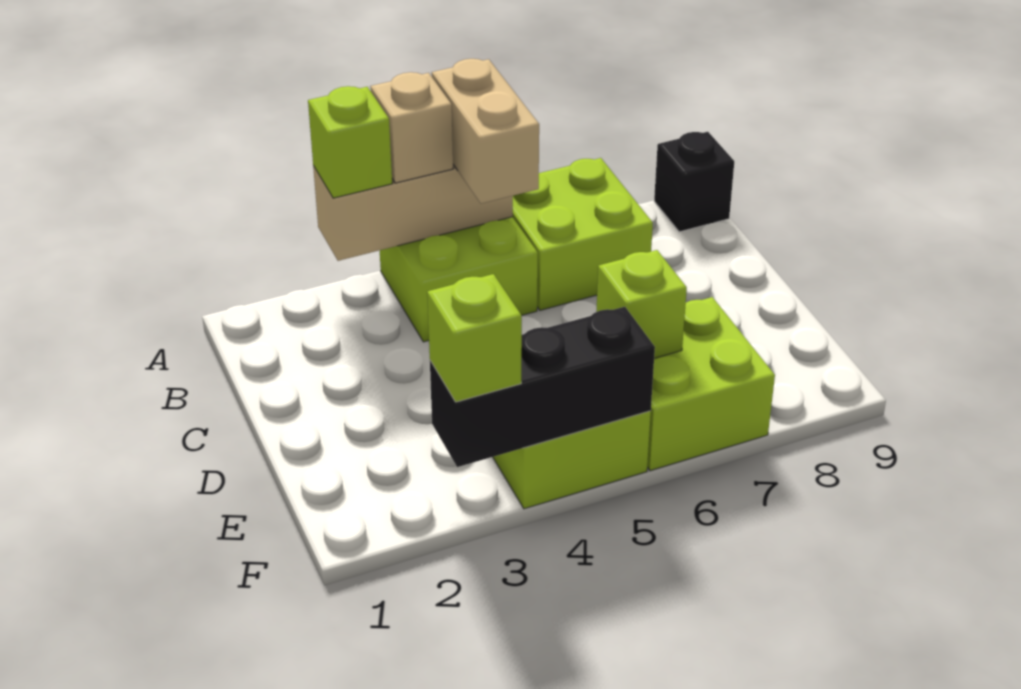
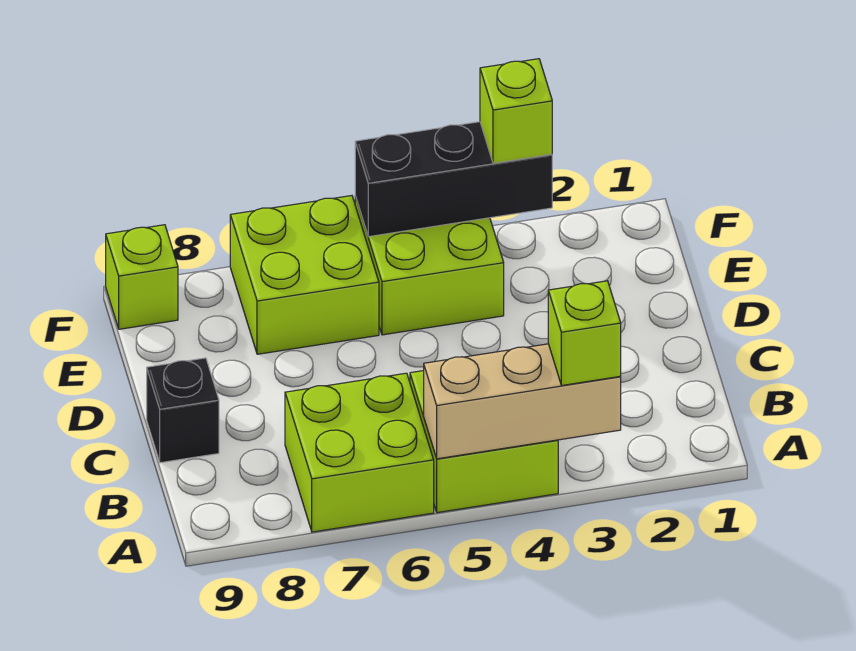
tan 1x1 brick [370,72,453,183] -> none
tan 1x2 brick [432,59,539,203] -> none
black 1x1 brick [654,132,734,232] -> black 1x1 brick moved to [147,358,219,463]
lime 1x1 brick [596,250,687,358] -> lime 1x1 brick moved to [106,225,178,329]

